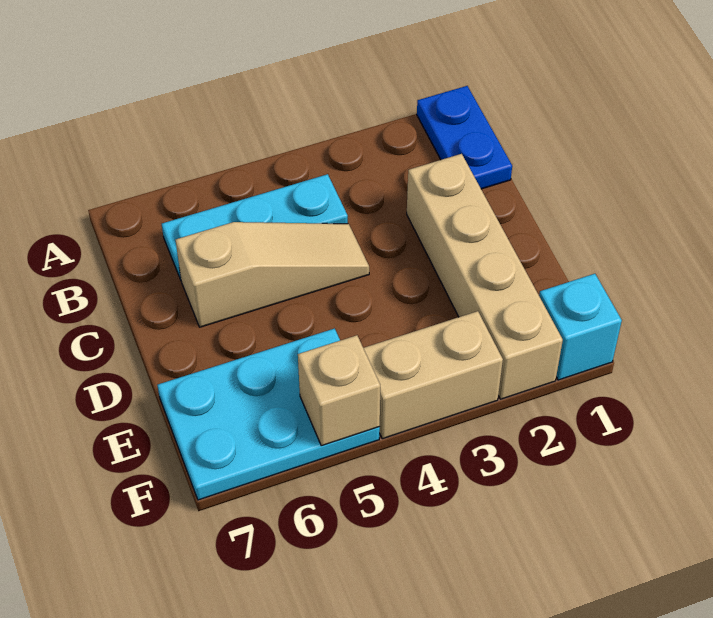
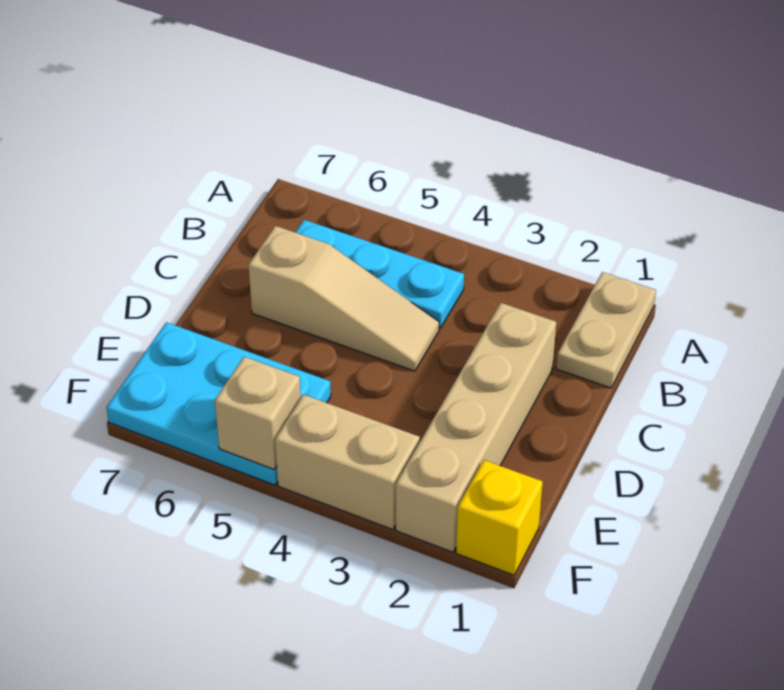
blue 1x2 plate [417,86,512,189] -> tan 1x2 plate [556,272,656,388]
cyan 1x1 brick [539,274,622,380] -> yellow 1x1 brick [456,460,543,575]

